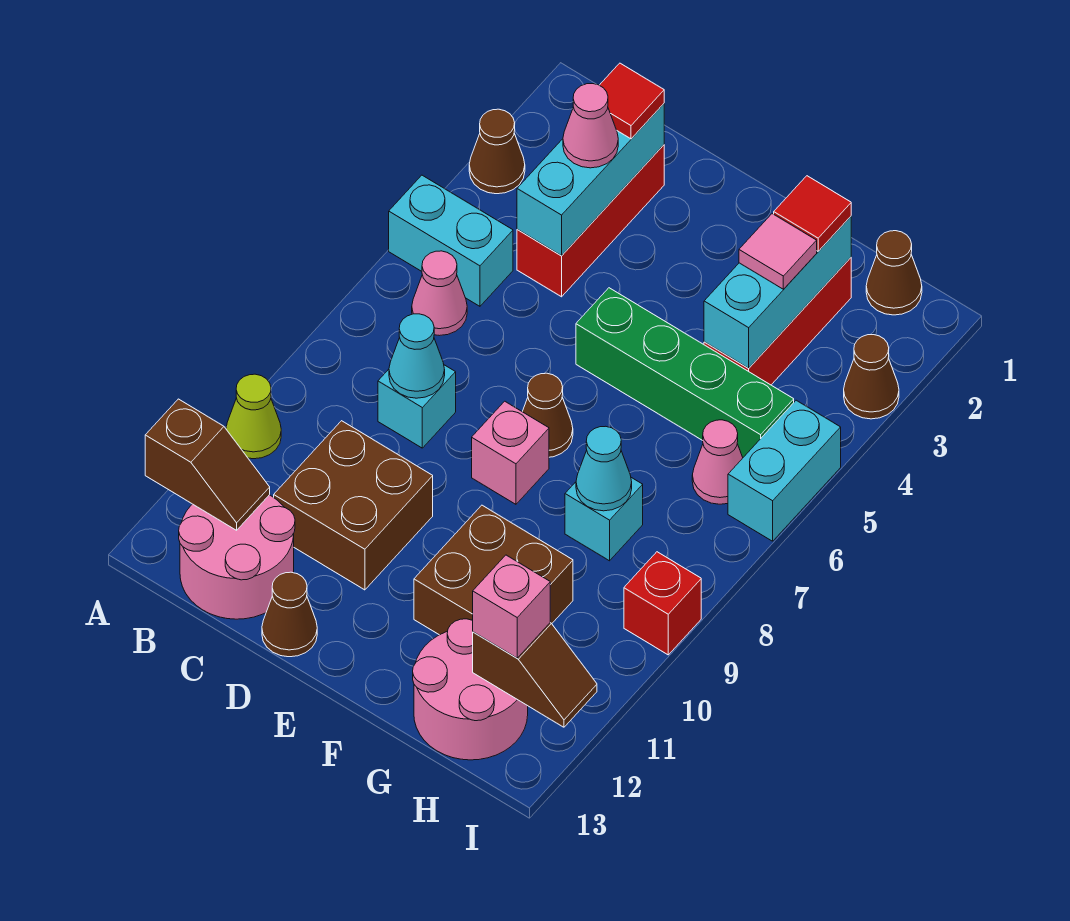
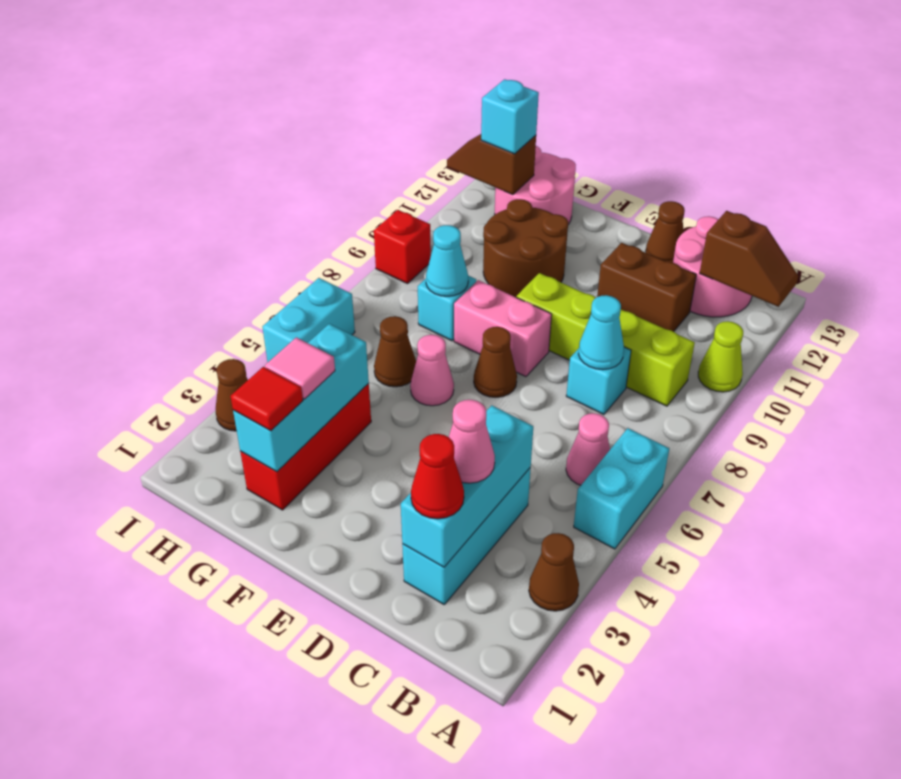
cyan 1x2 brick [389,175,513,306] -> cyan 1x2 brick turned to [574,428,669,549]
brown 1x2 slope [145,399,270,530] -> brown 1x2 slope turned to [700,211,798,307]
none -> lime 1x4 brick [516,273,695,406]
red 1x3 brick [517,145,664,297] -> cyan 1x3 brick [402,468,531,604]
red 1x1 tile [599,63,664,139] -> red 1x1 cone [411,434,464,519]
brown 2x2 brick [274,421,433,590] -> brown 1x2 brick [597,243,696,332]
green 1x4 brick [576,288,794,457] -> none
pink 1x1 brick [472,401,549,504] -> pink 1x2 brick [454,280,552,377]
brown 2x2 brick [414,505,573,635] -> brown 2x2 round brick [483,199,568,297]
brown 1x1 cone [866,231,922,315] -> brown 1x1 cone moved to [374,316,416,387]
pink 1x1 cone [692,420,743,504] -> pink 1x1 cone moved to [410,335,454,406]
pink 1x1 brick [473,555,550,658] -> cyan 1x1 brick [481,79,539,154]

